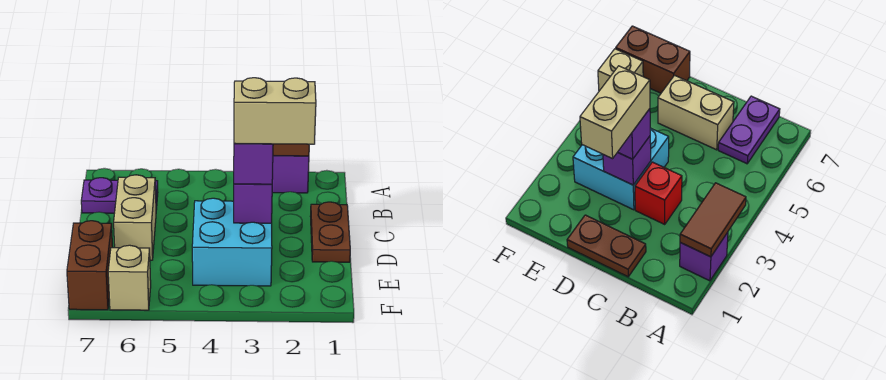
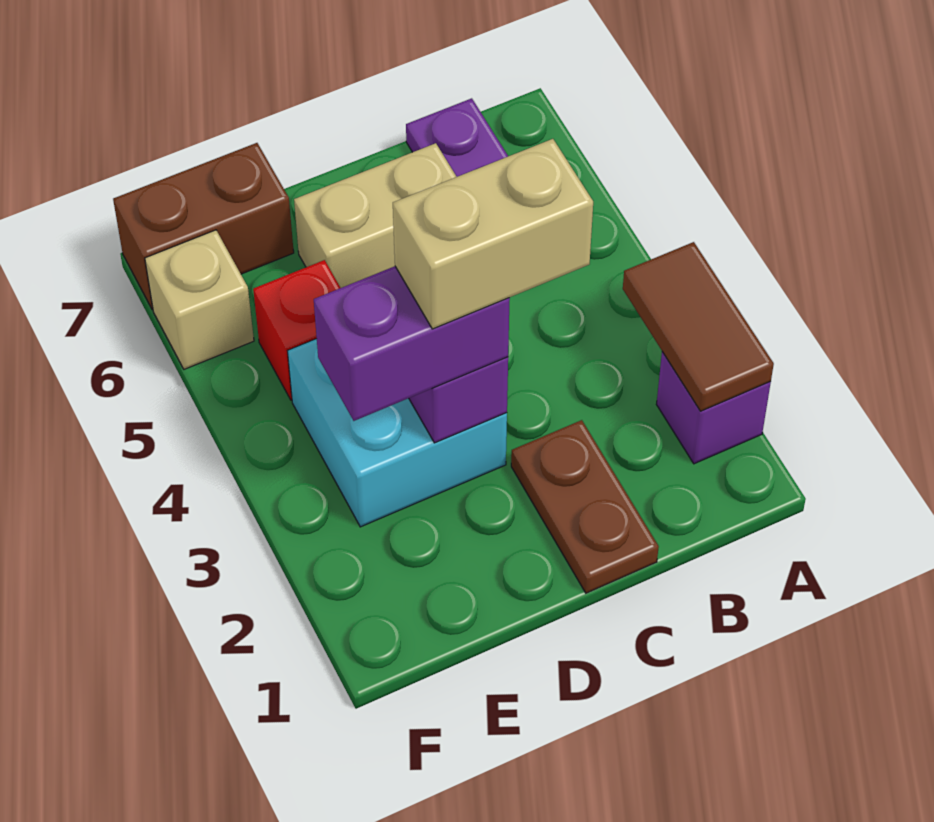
brown 1x2 plate [310,202,350,262] -> brown 1x2 plate turned to [511,420,659,593]
red 1x1 brick [635,162,682,224] -> red 1x1 brick moved to [253,260,340,400]
tan 1x2 brick [234,78,316,144] -> tan 1x2 brick turned to [393,139,593,329]
purple 1x1 brick [234,143,273,184] -> purple 1x2 brick [314,266,510,421]

